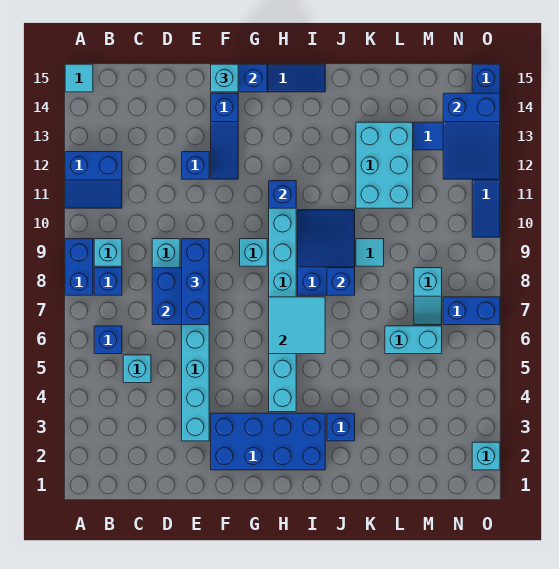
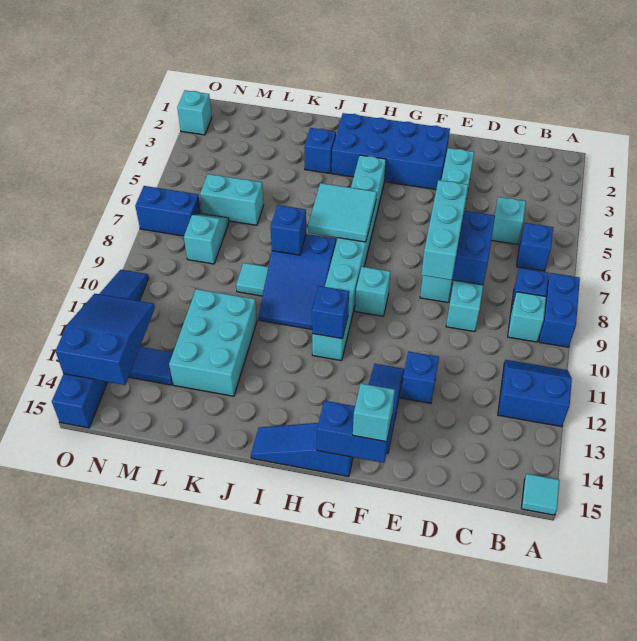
blue 1x3 brick [182,239,209,325] -> cyan 1x3 brick [421,180,468,280]

